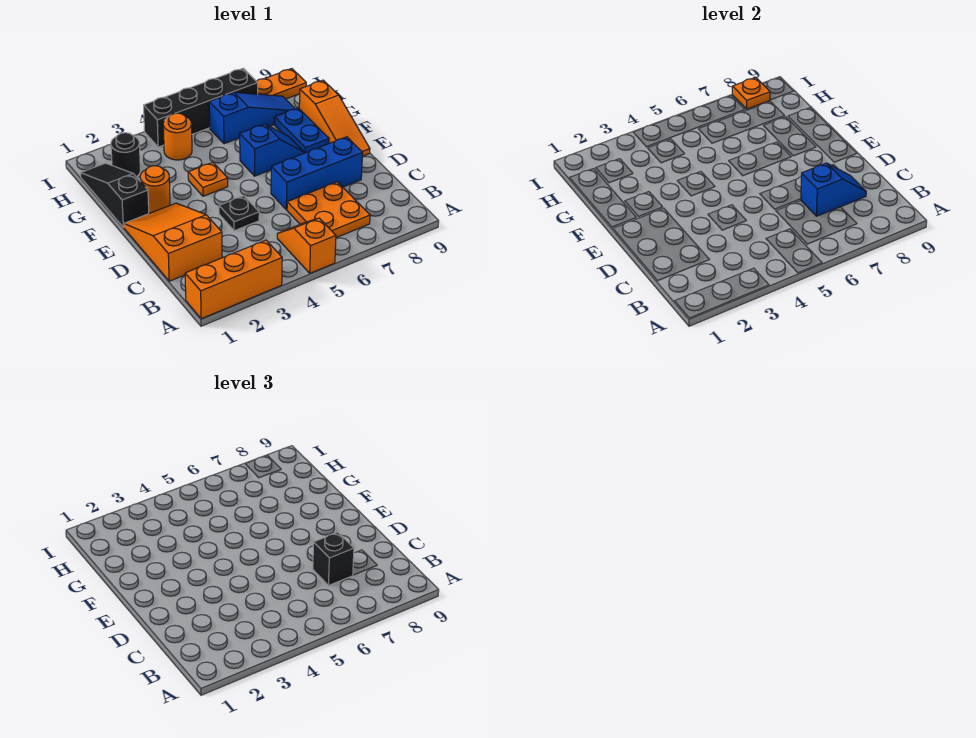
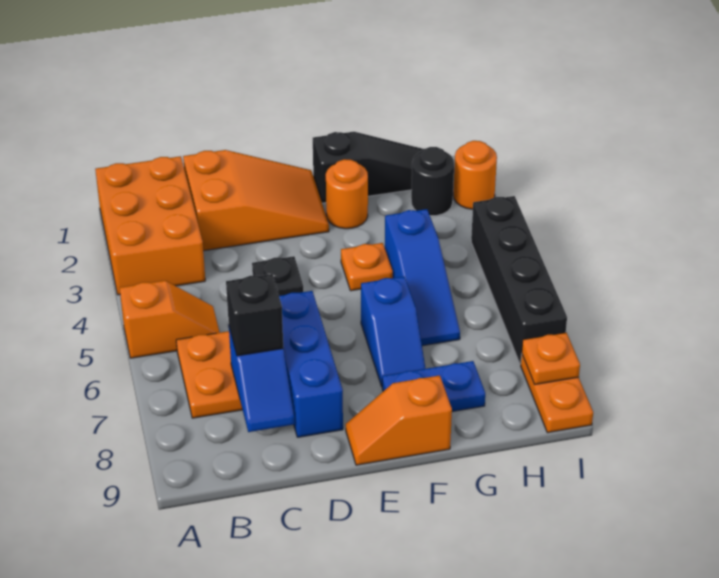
orange 1x3 brick [185,240,282,319] -> orange 2x3 brick [95,156,205,295]
orange 1x3 slope [299,80,370,156] -> orange 1x2 slope [346,376,452,465]
orange 1x1 round brick [163,113,192,160] -> orange 1x1 round brick moved to [453,141,497,209]
blue 1x3 slope [209,92,295,144] -> blue 1x3 slope moved to [385,209,460,346]

